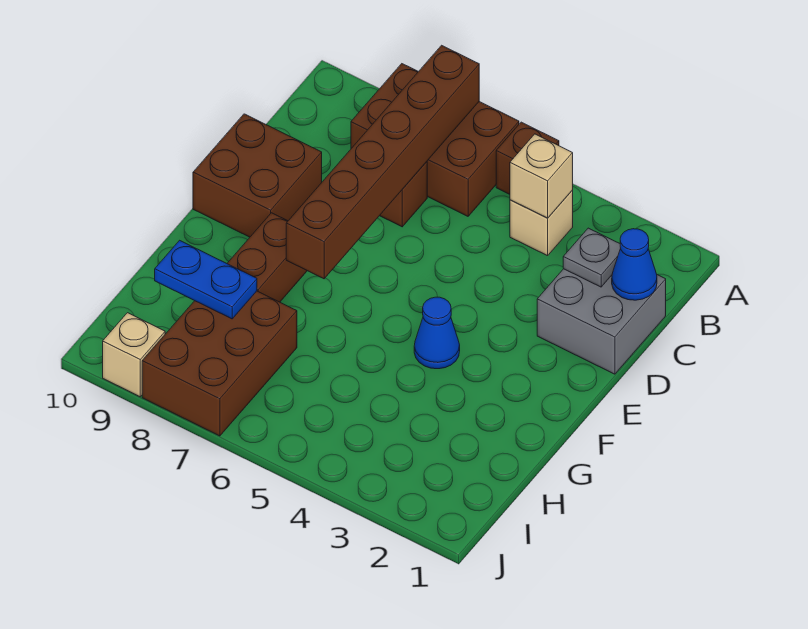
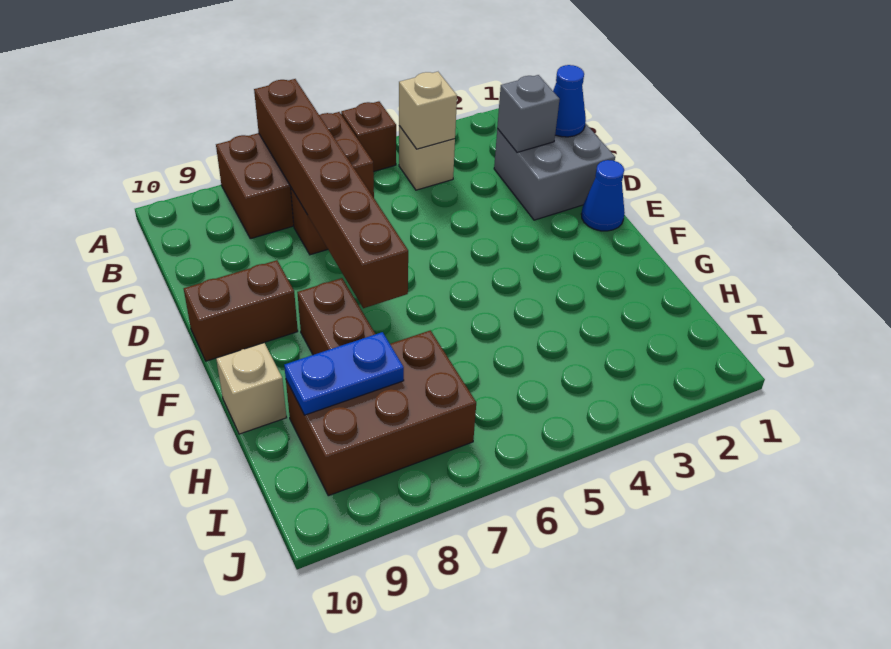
grey 1x1 plate [563,228,621,287] -> grey 1x1 brick [497,75,560,152]
brown 2x2 brick [193,114,322,237] -> brown 1x2 brick [184,260,298,361]
blue 1x1 cone [414,297,460,369] -> blue 1x1 cone moved to [581,160,625,231]
brown 2x3 brick [142,291,297,436] -> brown 2x3 brick turned to [286,330,476,496]
tan 1x1 brick [103,313,165,397] -> tan 1x1 brick moved to [216,343,287,434]

